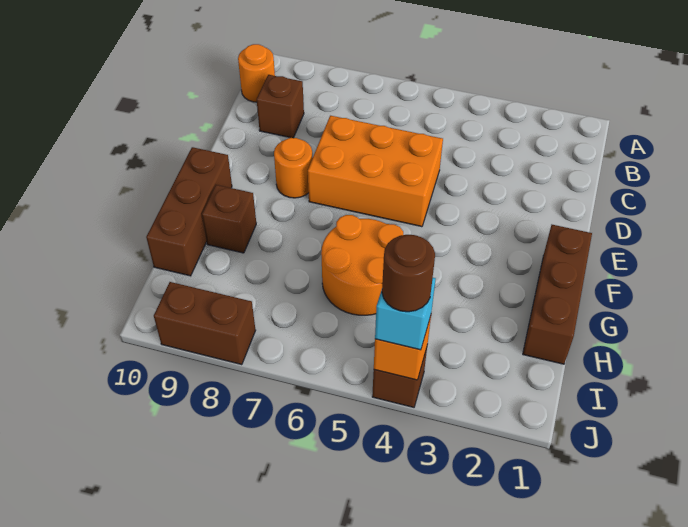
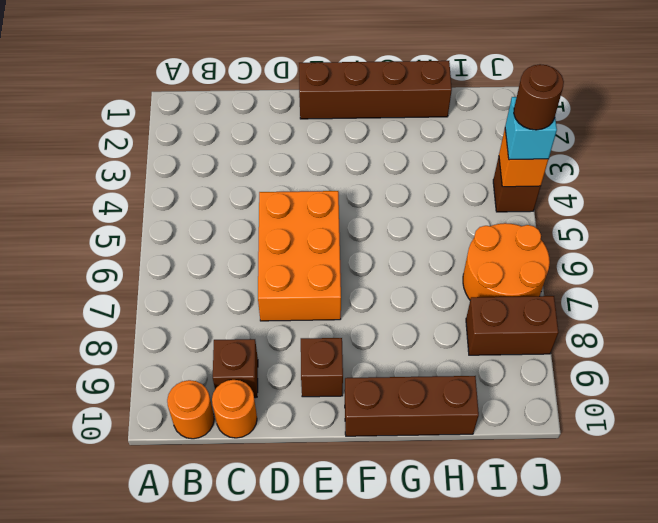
orange 1x1 round brick [274,138,313,198] -> orange 1x1 round brick moved to [212,380,257,438]
brown 1x3 brick [523,225,592,364] -> brown 1x4 brick [299,61,452,119]
orange 2x2 round brick [321,215,403,315] -> orange 2x2 round brick moved to [463,223,550,300]
brown 1x1 brick [202,185,256,253] -> brown 1x1 brick moved to [301,338,343,397]
brown 1x2 brick [154,282,256,365] -> brown 1x2 brick turned to [466,296,558,355]

